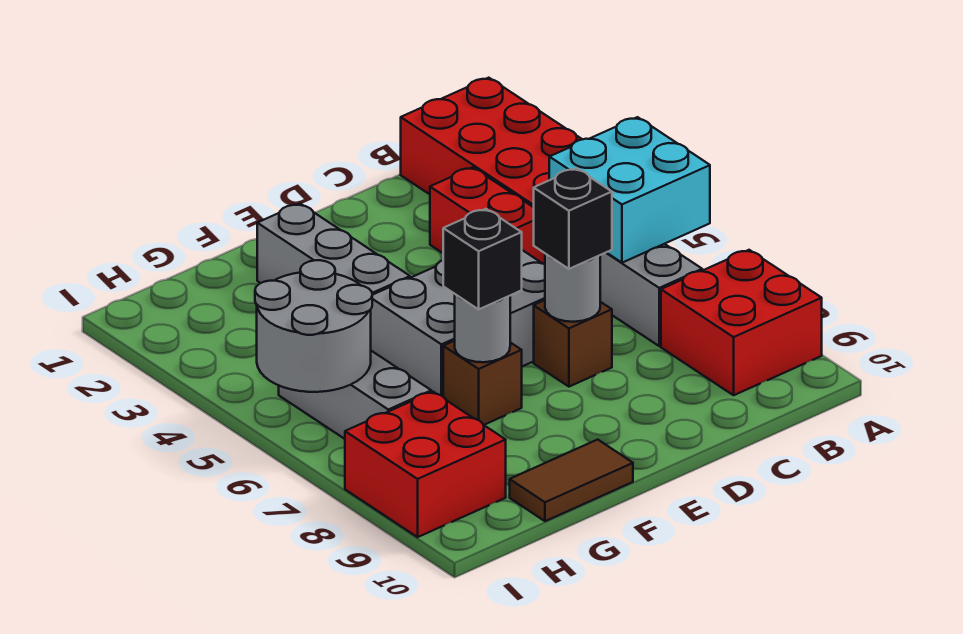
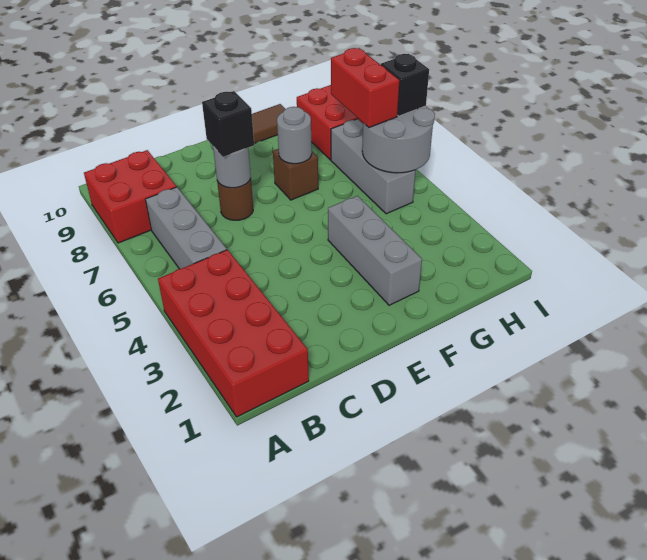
cyan 2x2 brick [549,117,710,263] -> none
red 1x2 brick [430,167,545,264] -> red 1x2 brick moved to [331,48,399,128]
grey 2x3 brick [371,250,545,396] -> none
brown 1x1 brick [534,300,612,387] -> brown 1x1 round brick [217,178,253,220]
black 1x1 brick [443,209,522,309] -> black 1x1 brick moved to [381,54,429,116]

